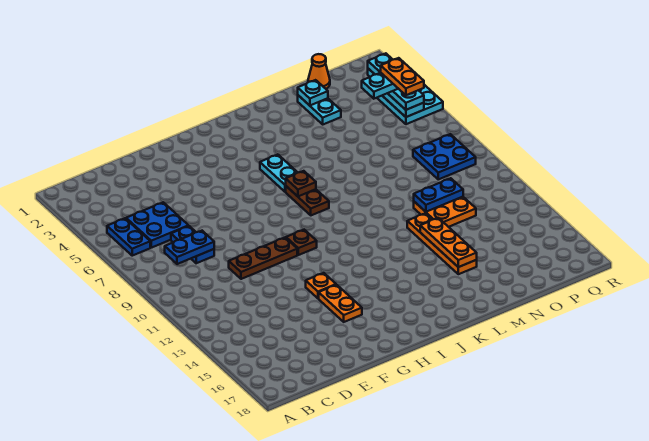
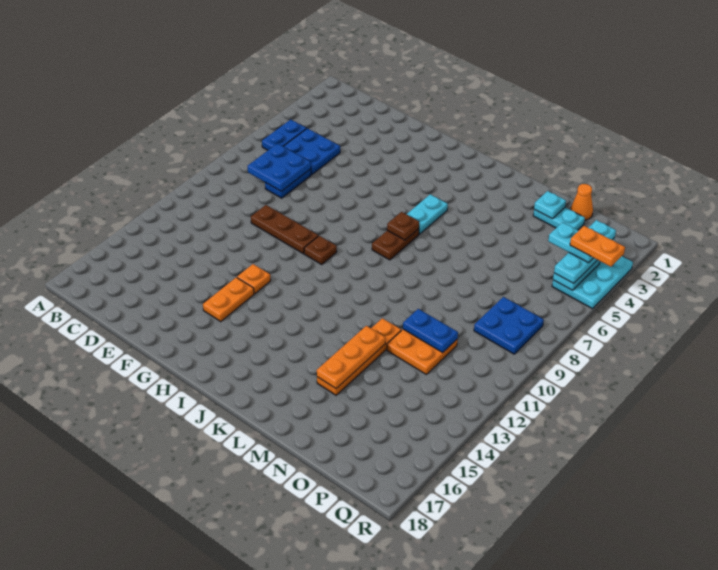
blue 1x2 plate [165,231,214,264] -> blue 2x2 plate [248,144,311,191]
cyan 1x2 plate [298,95,341,124] -> cyan 1x2 plate turned to [533,208,585,230]
orange 1x2 plate [381,58,424,95] -> orange 1x2 plate turned to [570,226,625,267]

